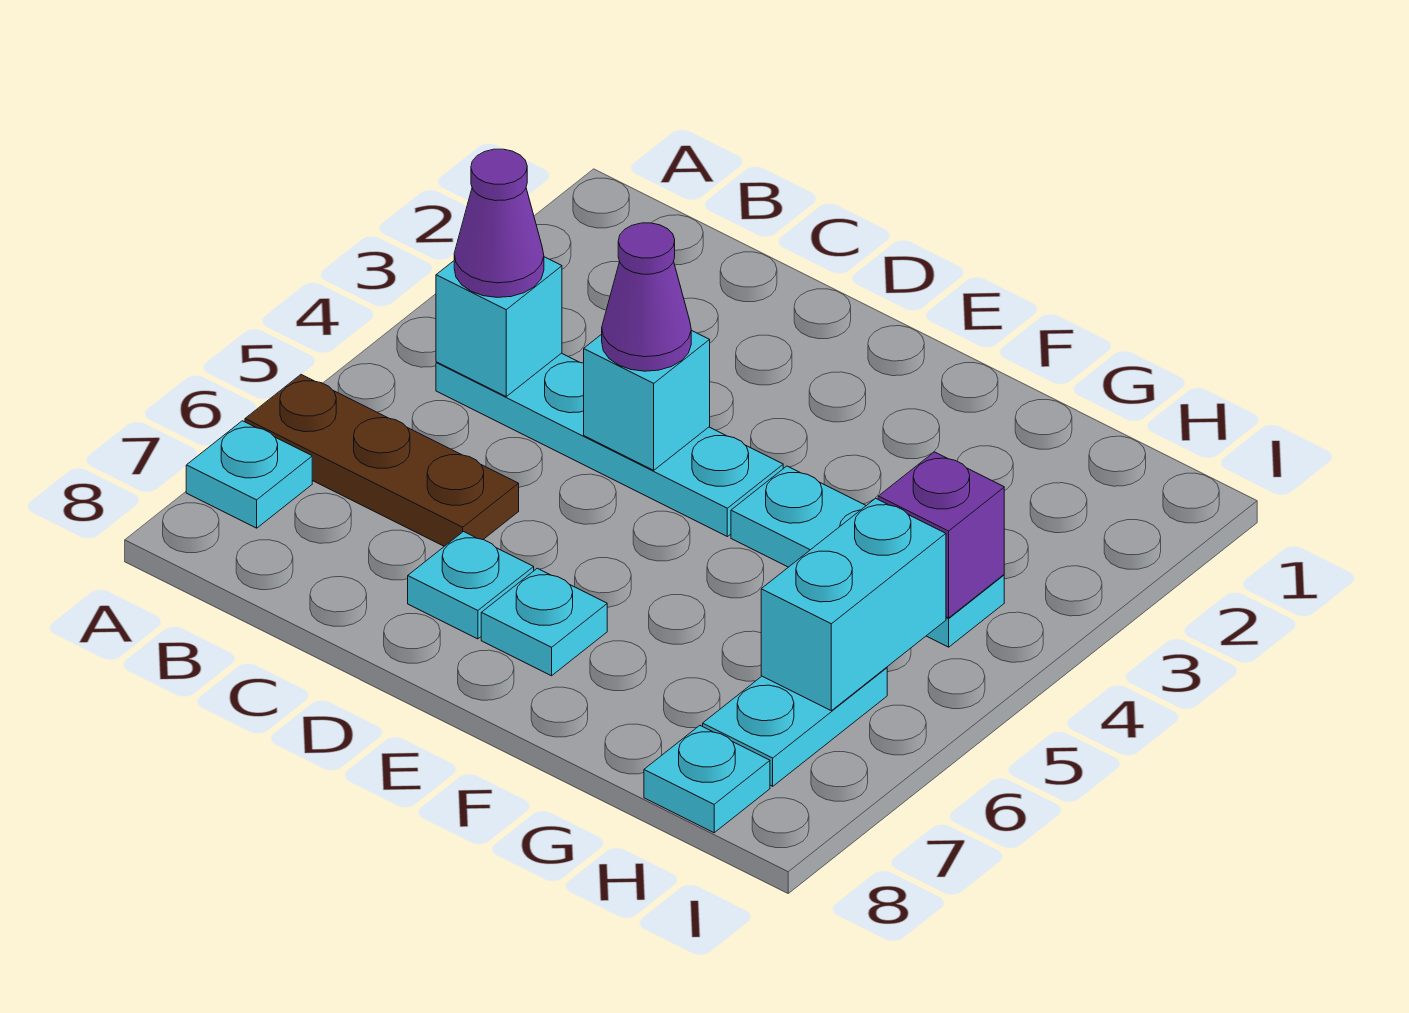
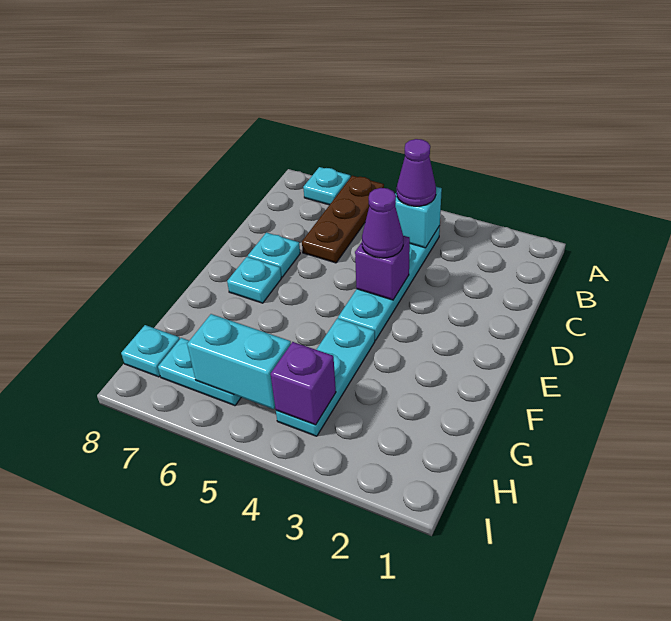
cyan 1x1 brick [584,330,710,470] -> purple 1x1 brick [355,236,410,300]

